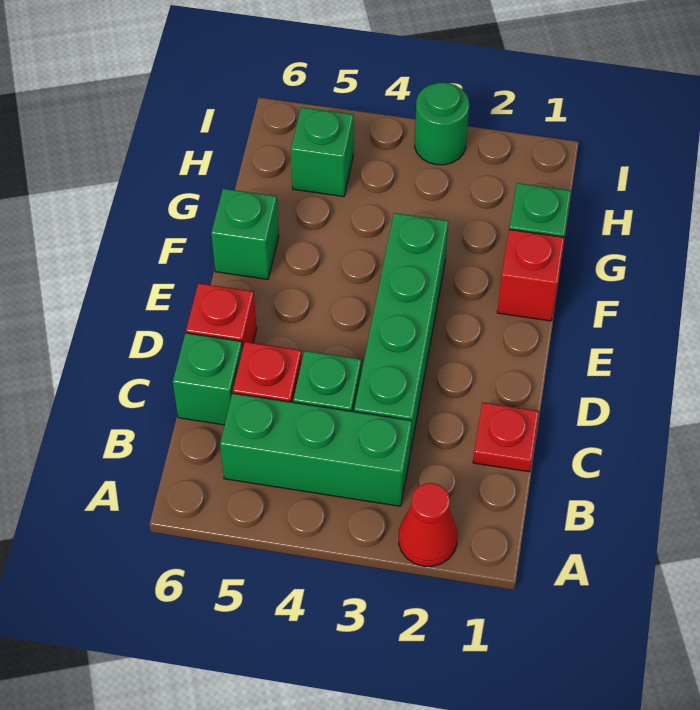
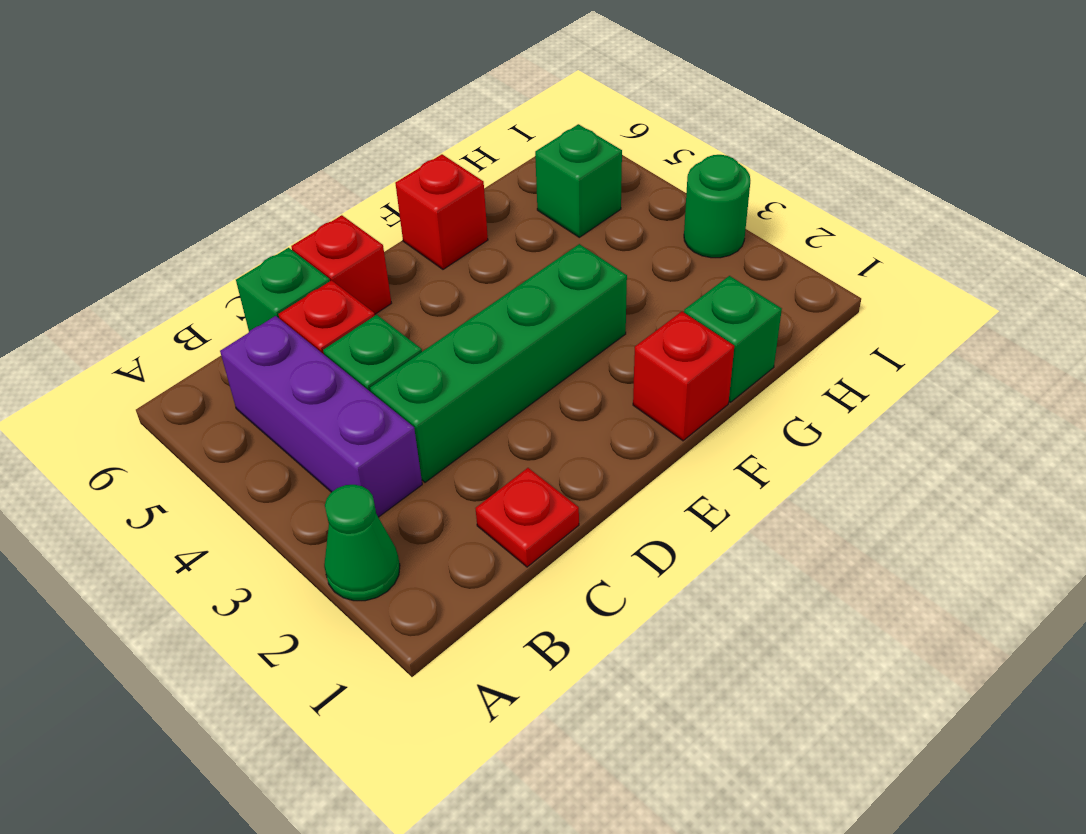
red 1x1 cone [399,483,457,566] -> green 1x1 cone [324,485,400,601]
green 1x3 brick [220,393,412,506] -> purple 1x3 brick [220,316,422,517]
green 1x1 brick [211,189,279,279] -> red 1x1 brick [395,154,488,269]

